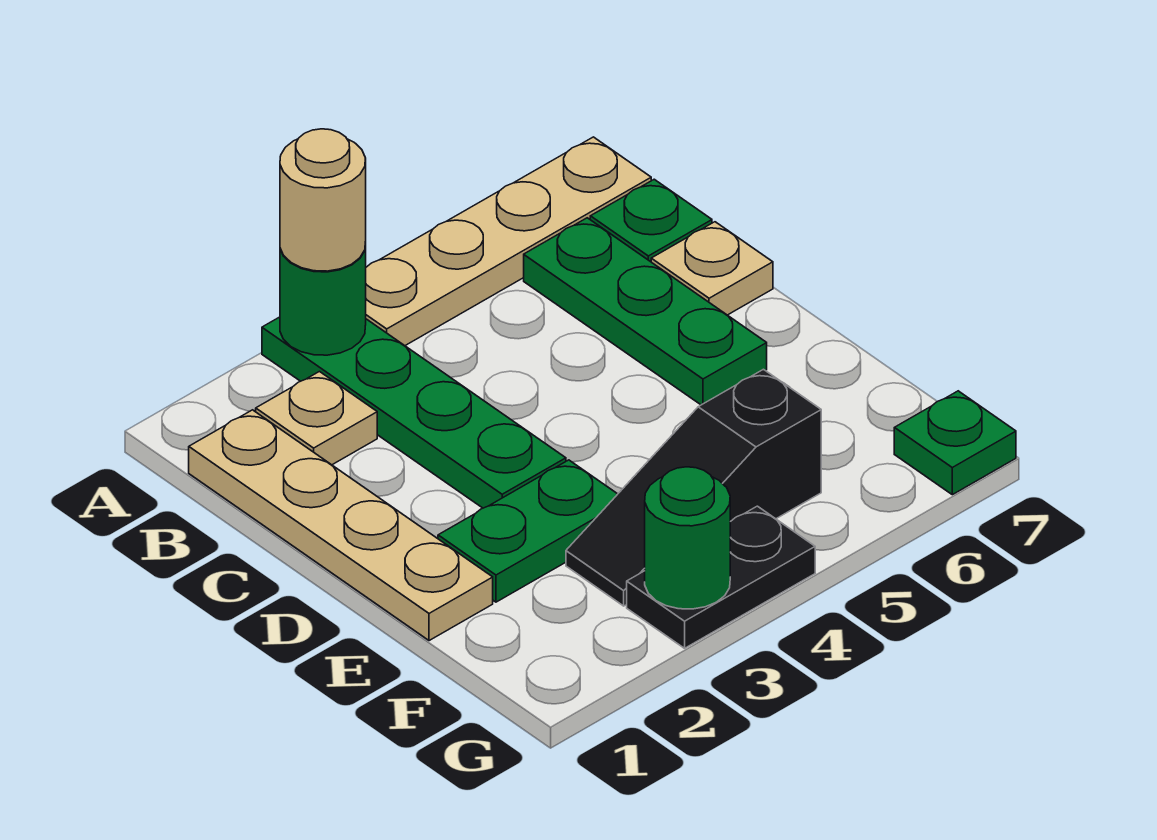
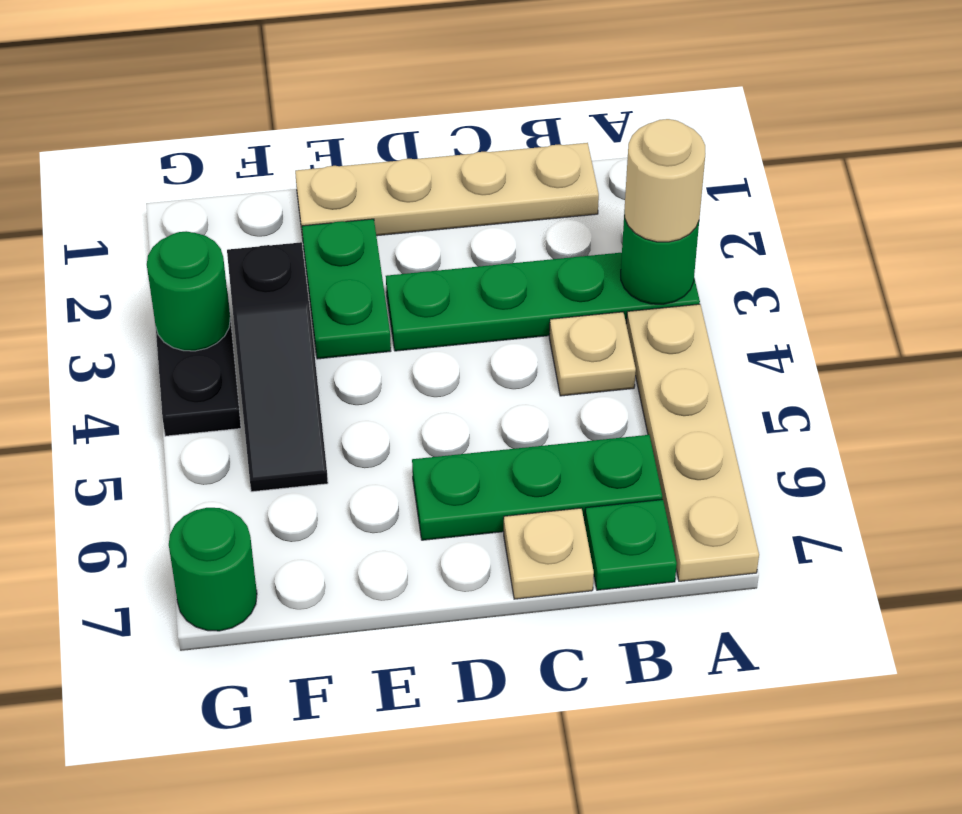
tan 1x1 plate [256,372,377,465] -> tan 1x1 plate moved to [549,312,636,396]
black 1x3 slope [566,369,821,606] -> black 1x3 slope turned to [227,242,328,492]
green 1x1 plate [894,391,1016,495] -> green 1x1 round brick [169,508,257,631]

